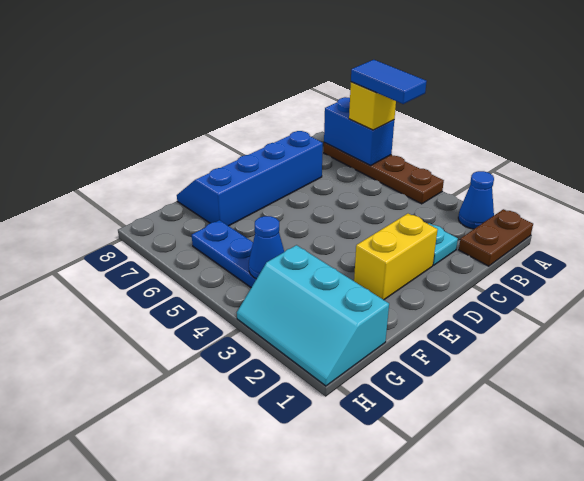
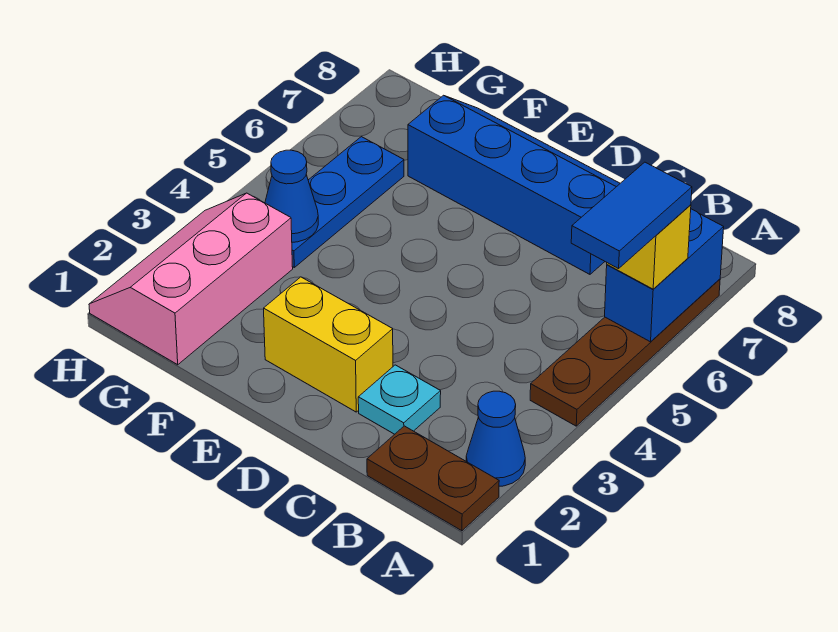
cyan 2x3 slope [237,245,389,386] -> pink 2x3 slope [89,193,293,365]

